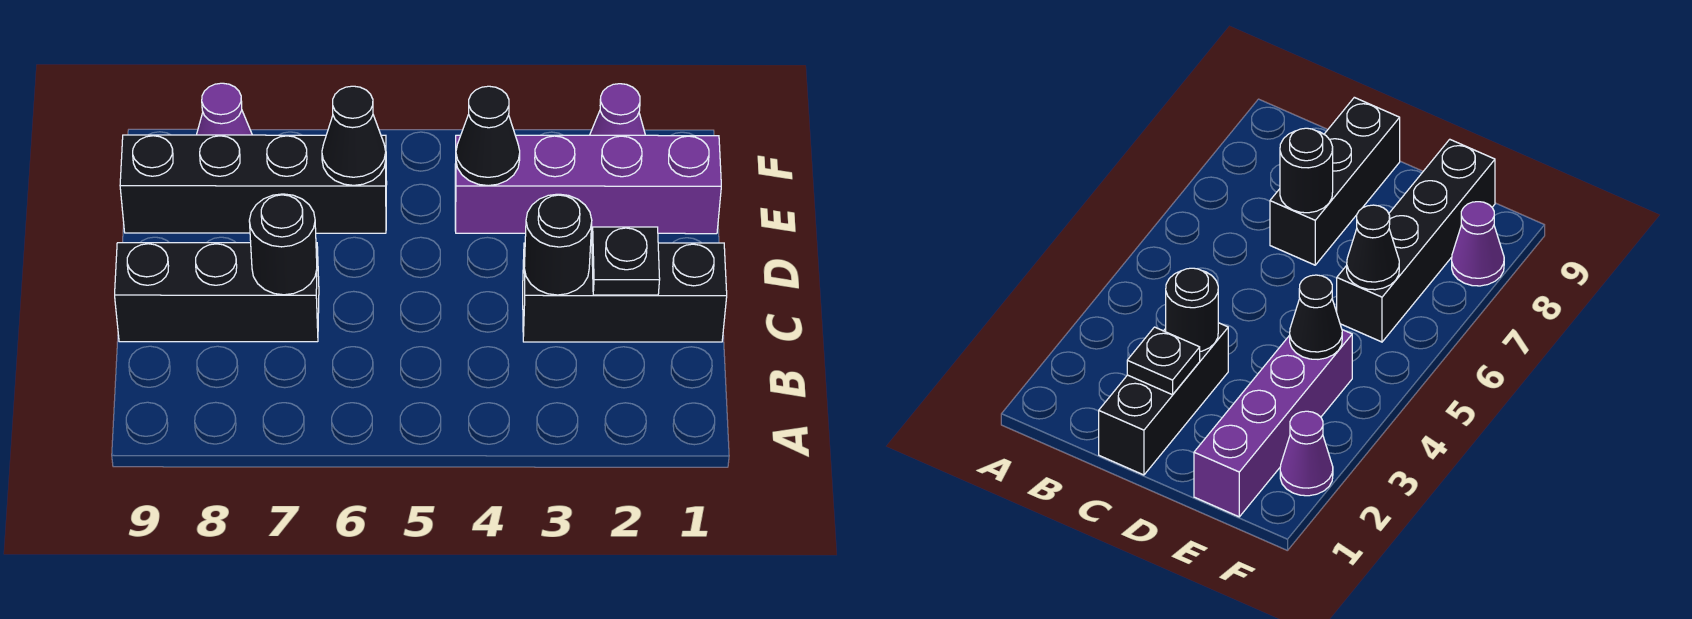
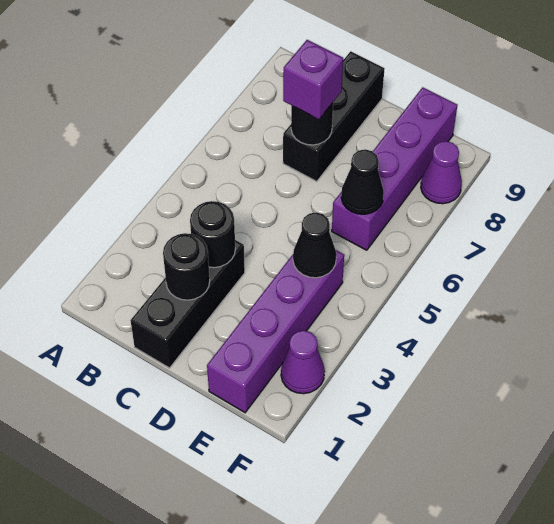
black 1x1 plate [592,227,660,295] -> black 1x1 round brick [163,233,210,300]
none -> purple 1x1 brick [283,40,343,119]
black 1x4 brick [120,135,387,233] -> purple 1x4 brick [332,87,457,250]

